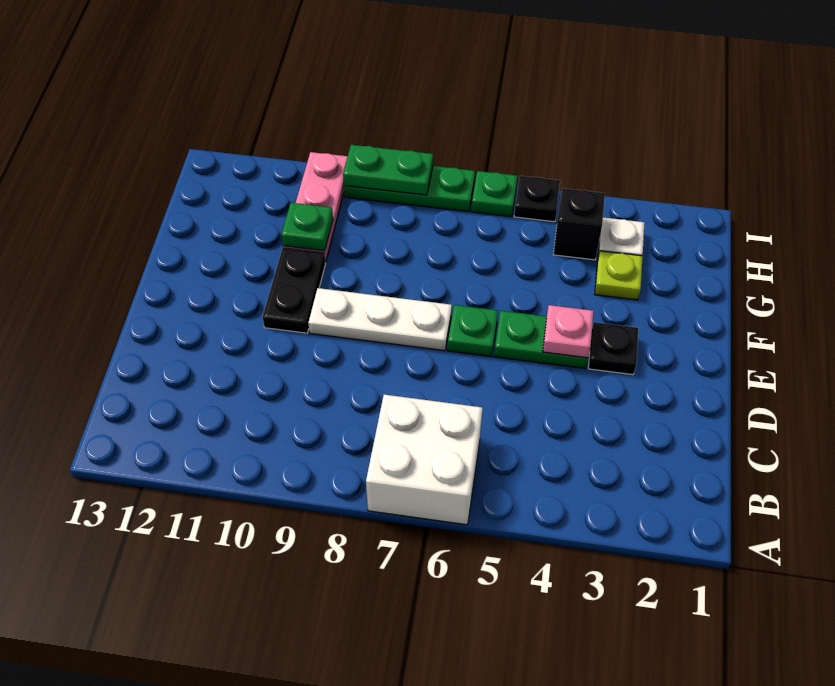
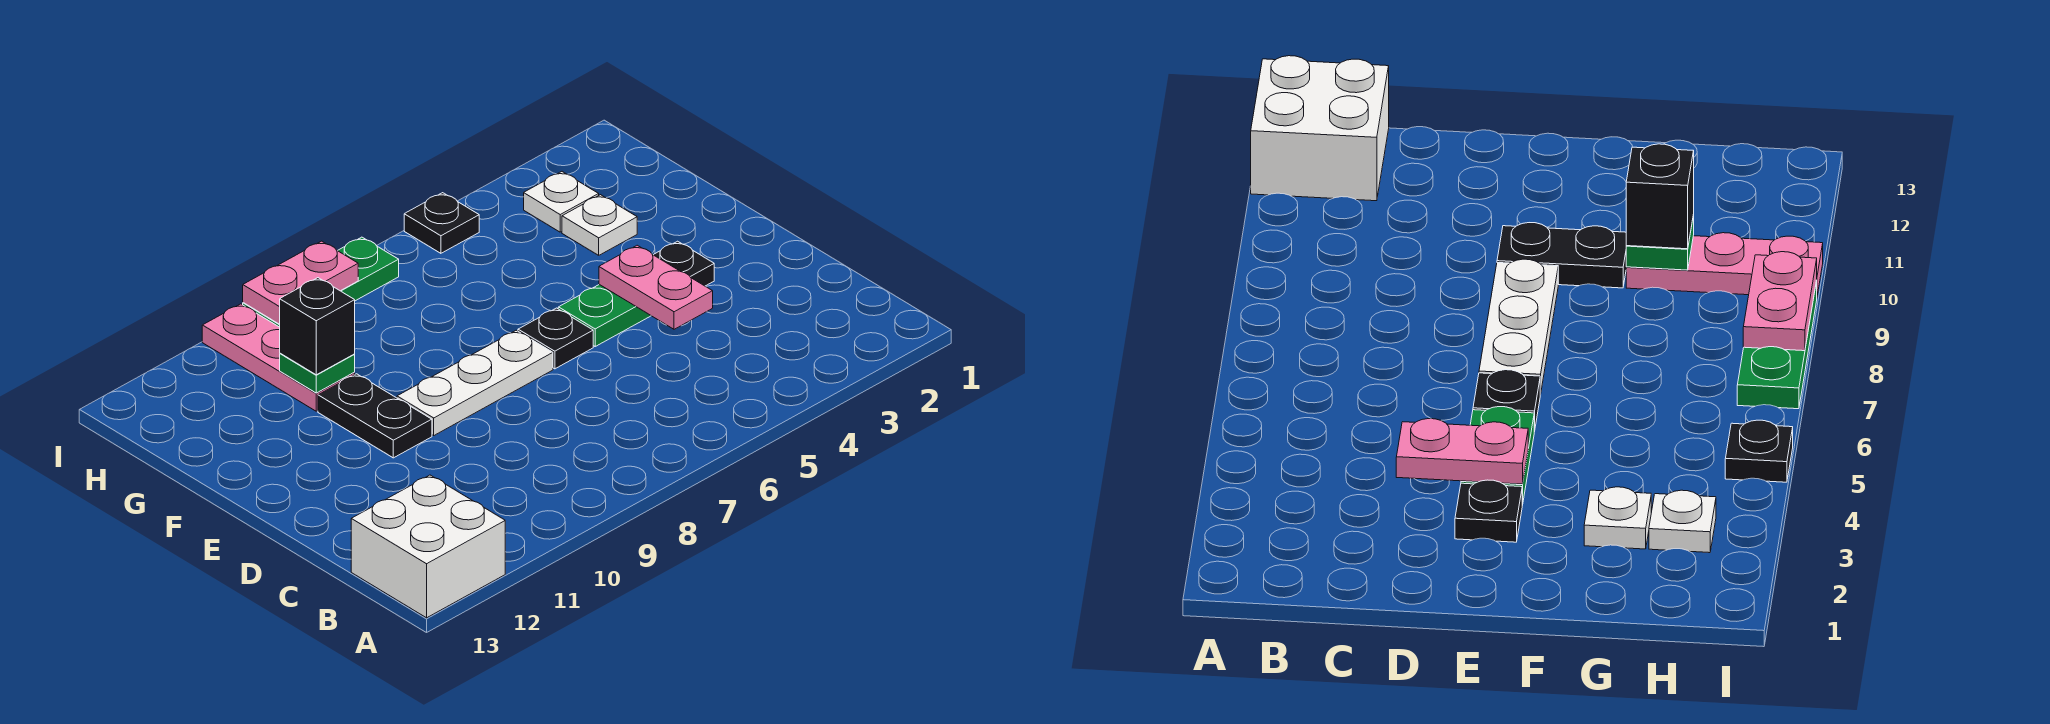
white 2x2 brick [366,395,483,525] -> white 2x2 brick moved to [351,475,505,618]
pink 1x1 plate [543,305,594,358] -> pink 1x2 plate [599,245,713,329]
green 1x1 plate [448,305,498,357] -> black 1x1 plate [518,308,593,369]
lime 1x1 plate [595,251,643,300] -> white 1x1 plate [562,195,637,255]
black 1x1 brick [553,188,605,260] -> black 1x1 brick moved to [280,278,355,375]
green 1x1 plate [471,171,517,217] -> none
green 1x2 plate [343,145,433,195] -> pink 1x2 plate [243,241,358,324]

